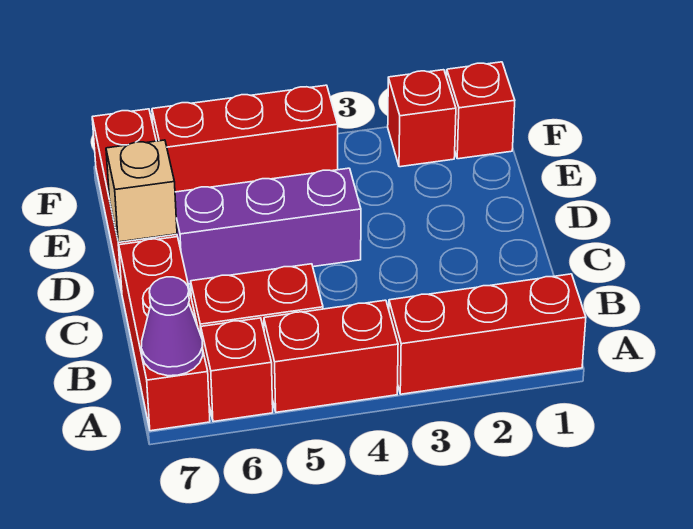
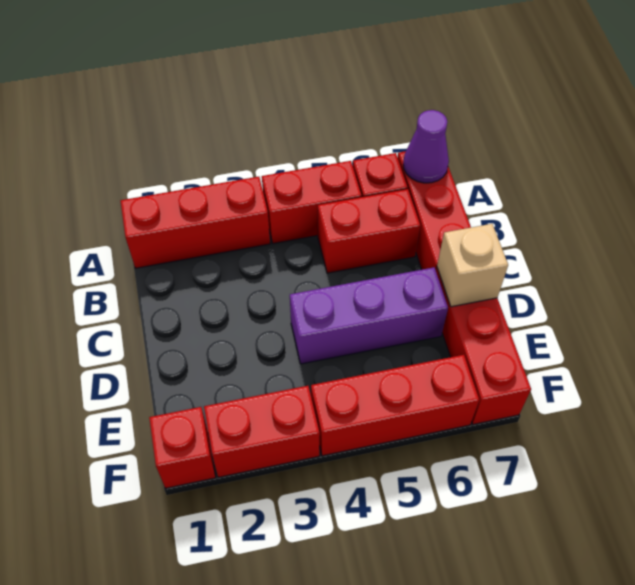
red 1x1 brick [388,70,456,167] -> red 1x2 brick [204,386,320,477]

